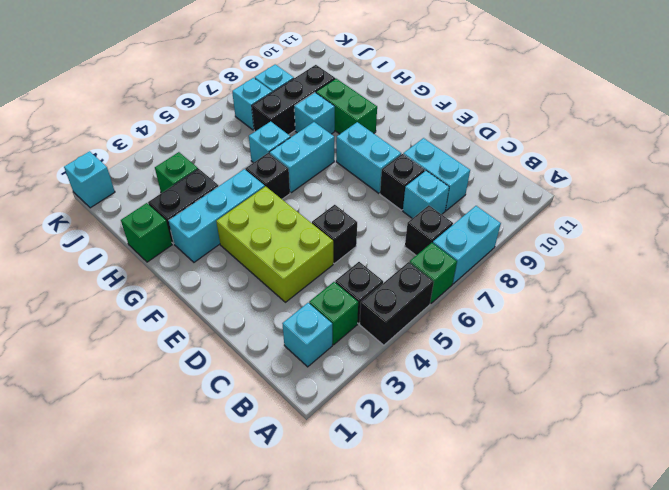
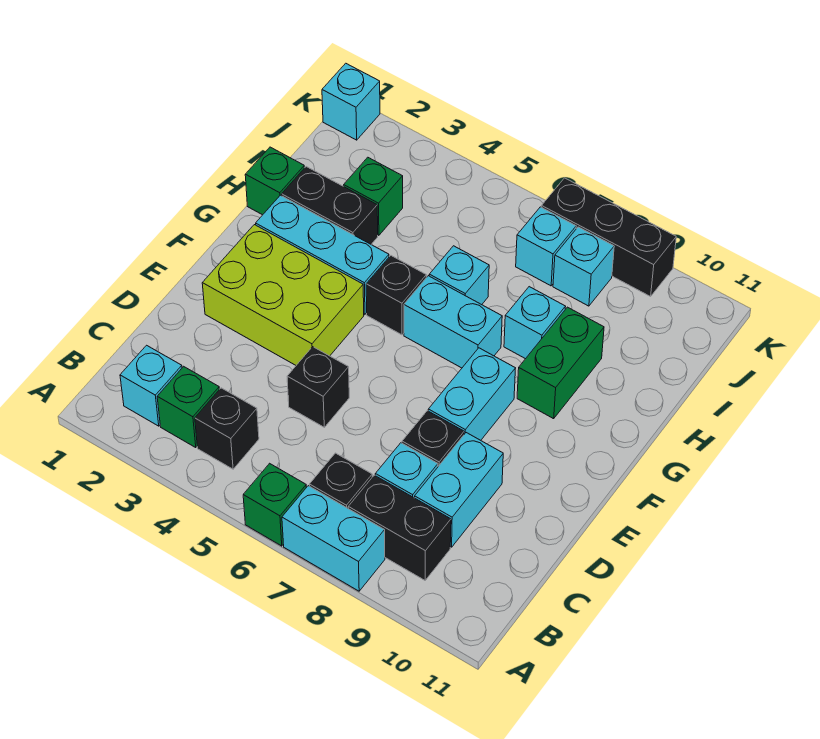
black 1x2 brick [360,262,434,345] -> black 1x2 brick moved to [348,475,451,580]
lime 2x3 brick [216,186,333,302] -> lime 2x3 brick turned to [202,225,364,365]
black 1x3 brick [252,65,335,135] -> black 1x3 brick moved to [541,178,676,296]

